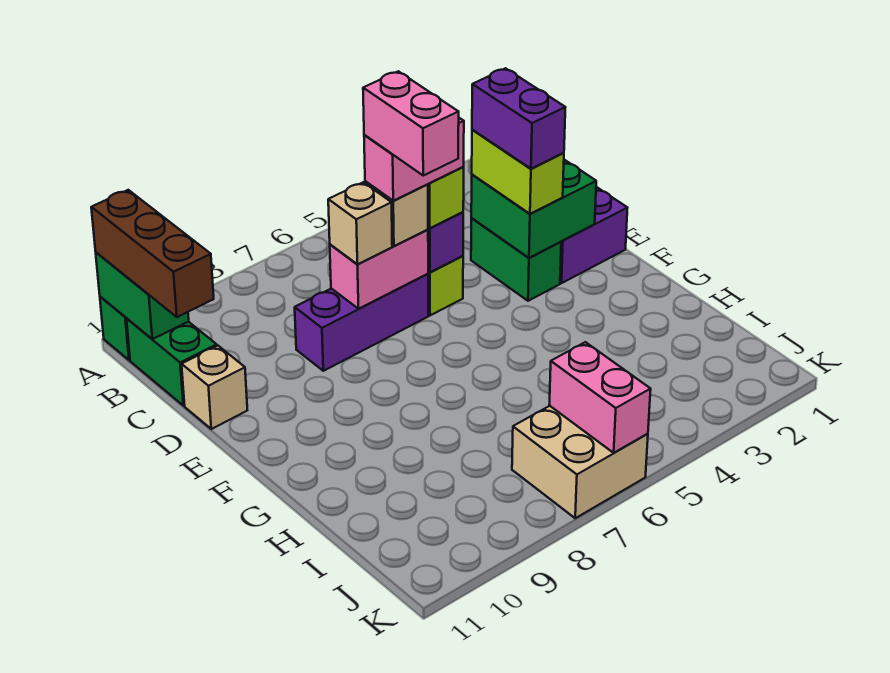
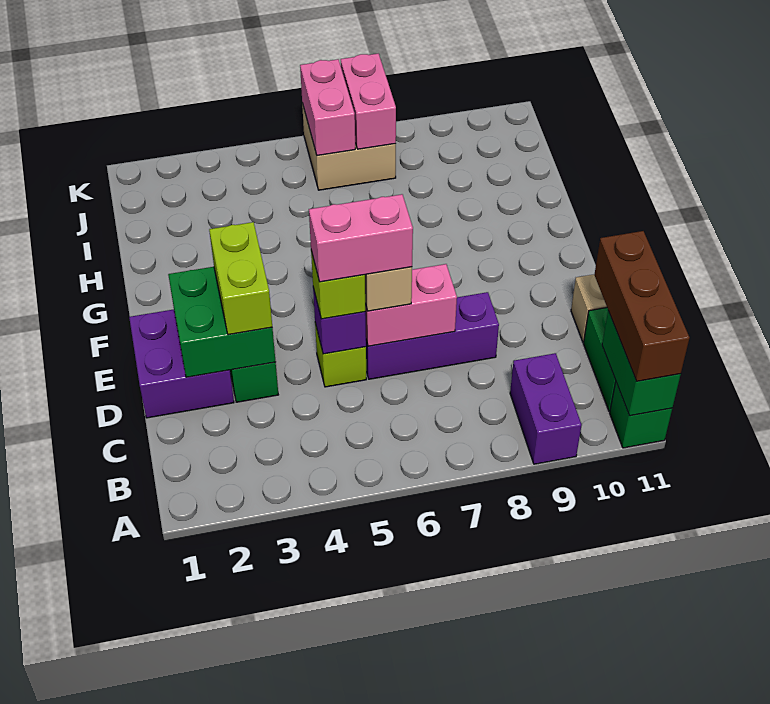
purple 1x2 brick [472,68,565,169] -> purple 1x2 brick moved to [510,353,582,464]
pink 1x2 brick [363,71,459,176] -> pink 1x2 brick moved to [341,53,396,149]
tan 1x1 brick [328,182,392,265] -> none

